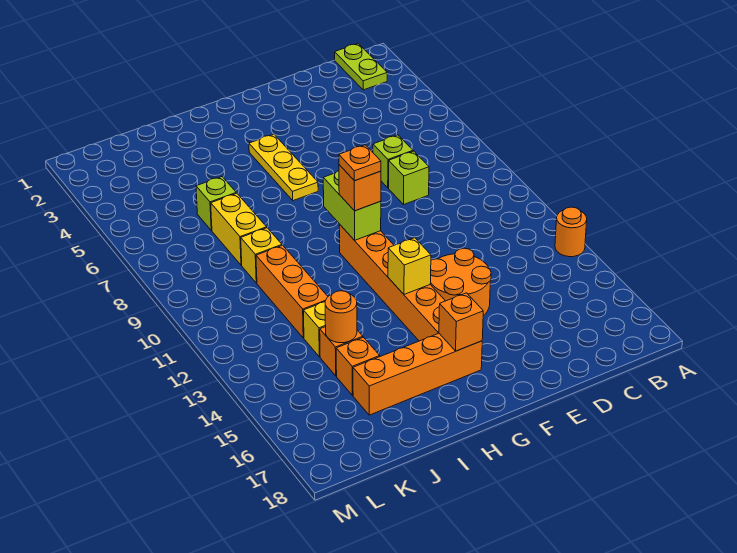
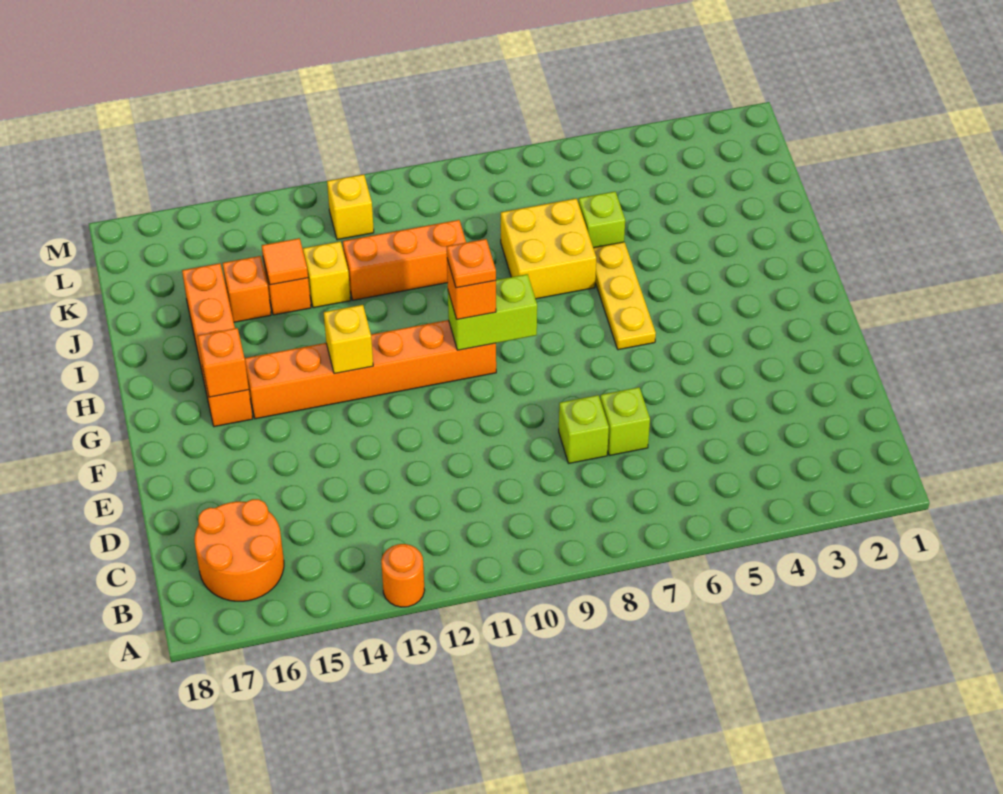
lime 1x2 plate [335,44,387,90] -> none
orange 2x2 round brick [430,248,491,316] -> orange 2x2 round brick moved to [194,499,284,601]
yellow 1x3 plate [249,134,318,201] -> yellow 1x3 plate turned to [593,242,656,350]
yellow 1x2 brick [211,193,267,265] -> yellow 2x2 brick [501,199,596,299]
yellow 1x1 brick [241,228,282,283] -> yellow 1x1 brick moved to [327,174,374,240]
orange 1x1 round brick [325,291,357,343] -> orange 1x1 tile [262,238,308,285]

